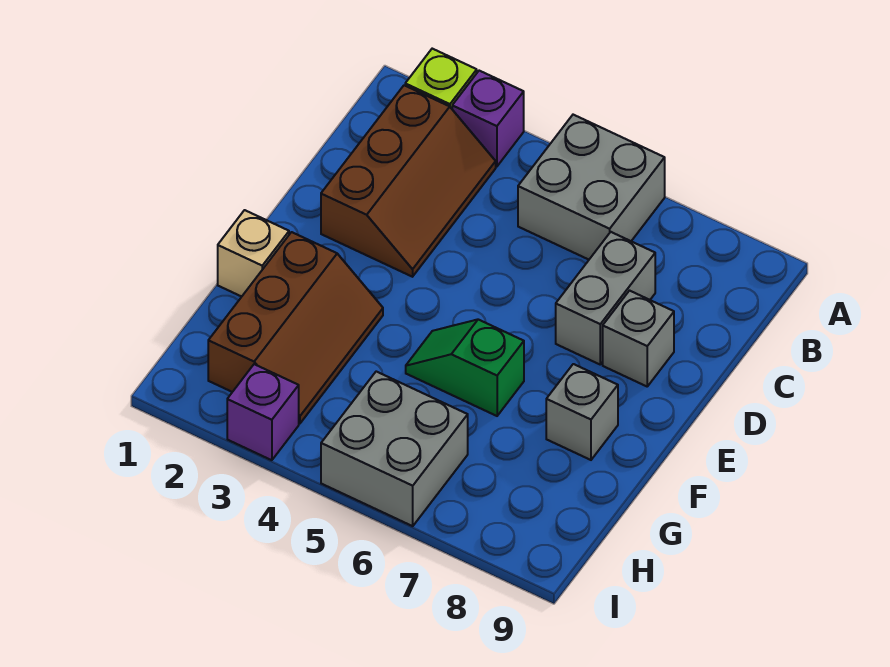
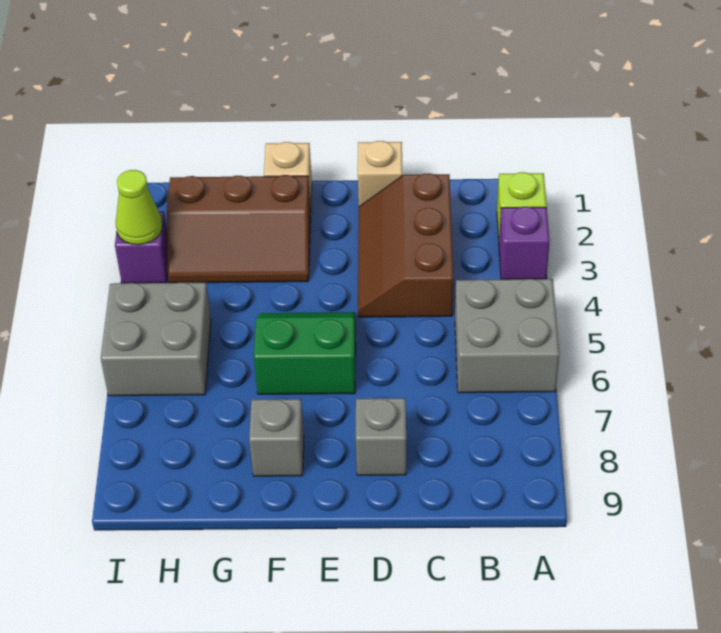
brown 2x3 slope [321,85,496,277] -> brown 2x3 slope turned to [358,173,454,317]
grey 1x2 brick [556,232,655,364] -> none
none -> tan 1x1 brick [358,141,402,206]
green 1x2 slope [406,319,524,416] -> green 2x2 slope [254,312,356,394]
none -> lime 1x1 cone [116,170,162,245]

